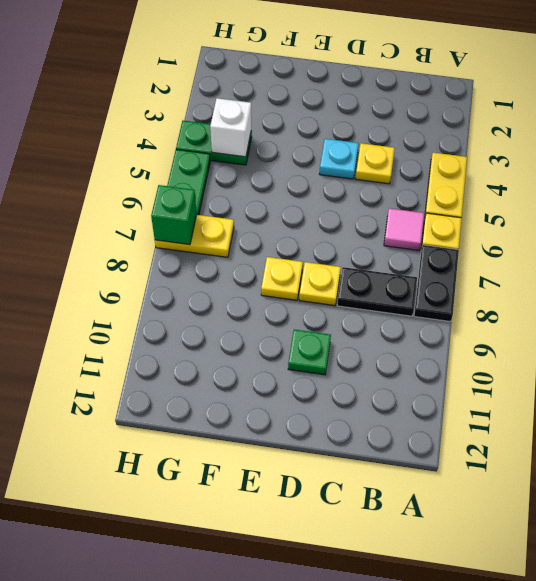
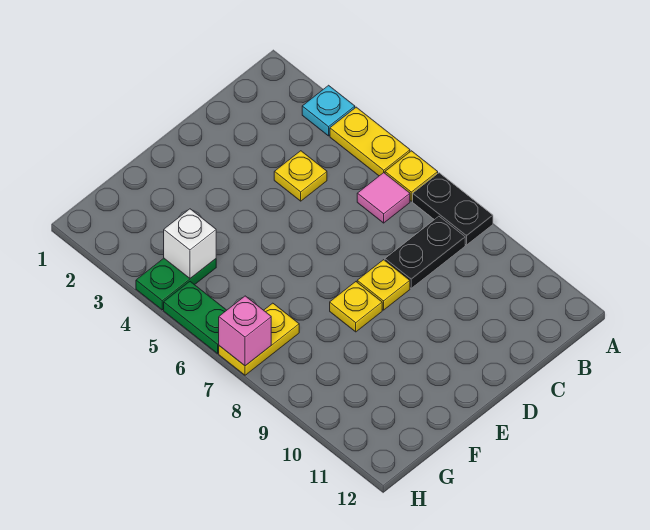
cyan 1x1 plate [320,139,359,179] -> cyan 1x1 plate moved to [302,85,355,136]
green 1x1 plate [288,329,331,375] -> none
green 1x1 brick [151,185,197,245] -> pink 1x1 brick [219,296,271,366]

